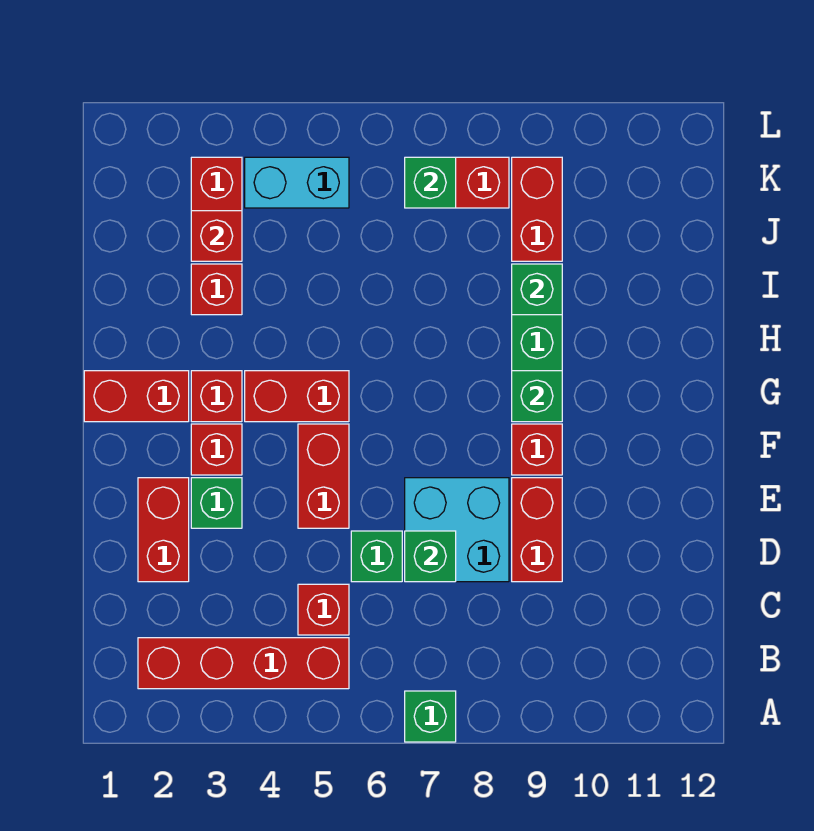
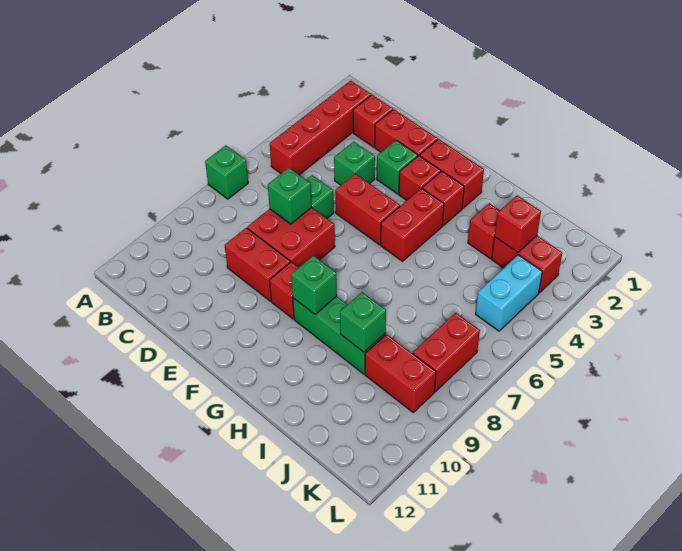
red 1x1 brick [298,584,349,635] -> red 1x1 brick moved to [353,95,393,147]
cyan 2x2 brick [405,478,509,582] -> red 2x2 brick [247,207,335,267]
red 1x2 brick [84,371,189,422] -> red 1x2 brick turned to [420,139,484,208]
green 1x1 brick [405,157,456,208] -> green 1x1 brick moved to [334,142,375,185]

